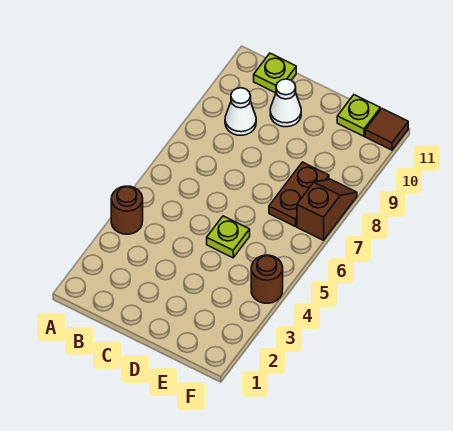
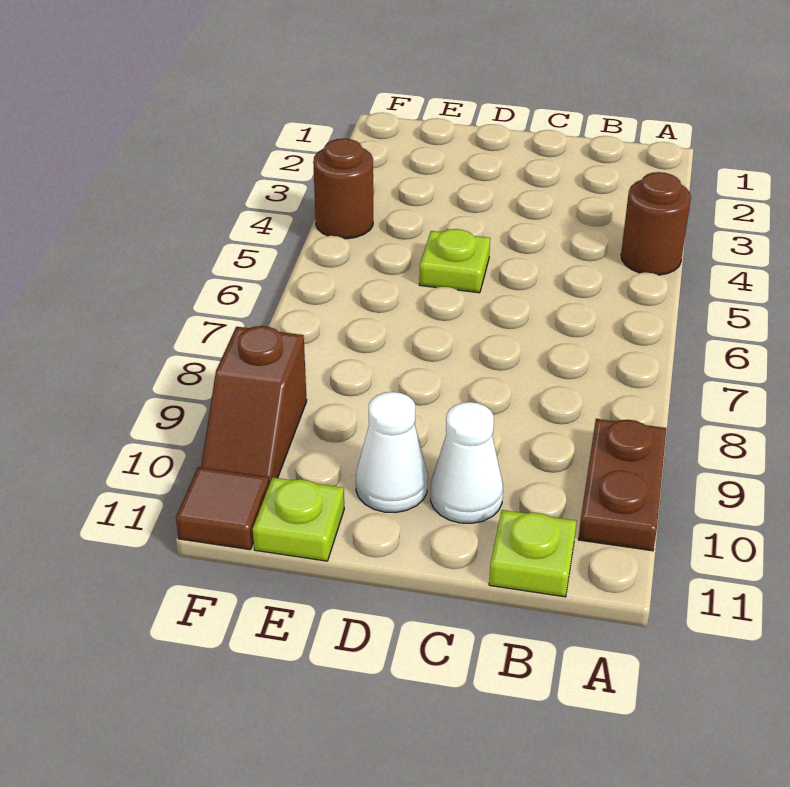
white 1x1 cone [225,88,256,135] -> white 1x1 cone moved to [356,392,428,513]
brown 1x2 plate [269,162,329,227] -> brown 1x2 plate moved to [578,419,666,551]
brown 1x2 slope [297,179,357,240] -> brown 1x2 slope moved to [201,326,307,484]

